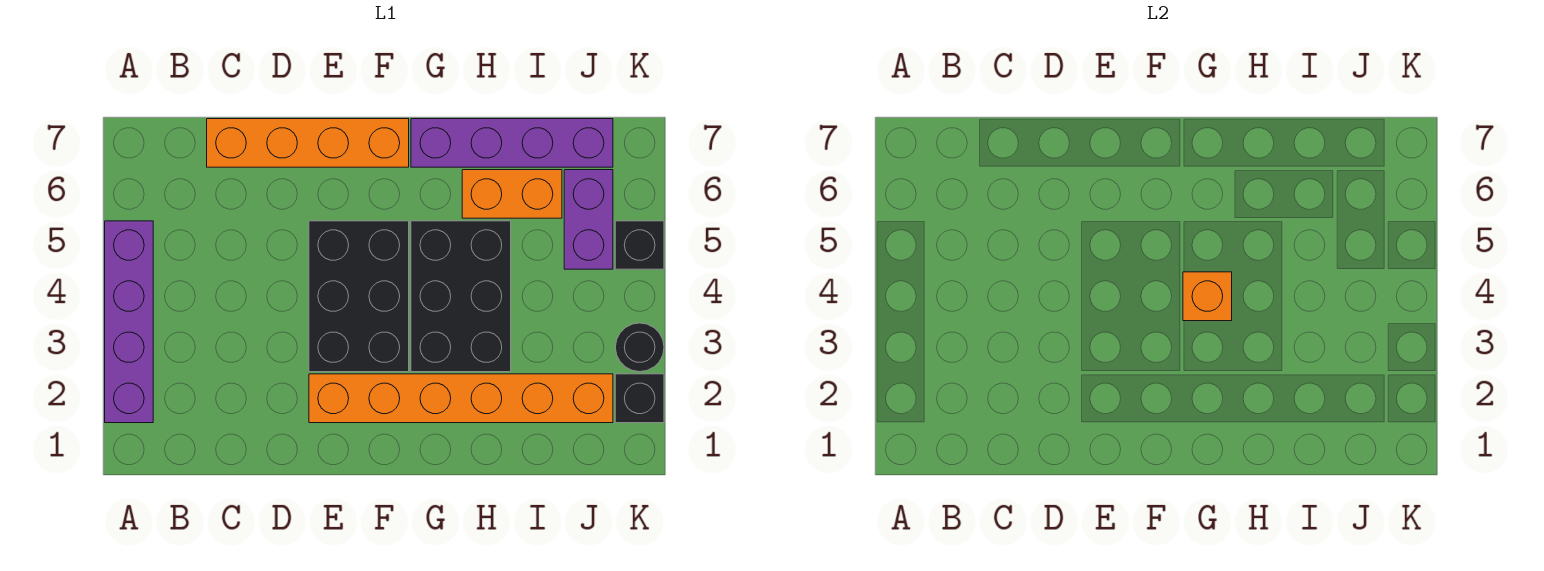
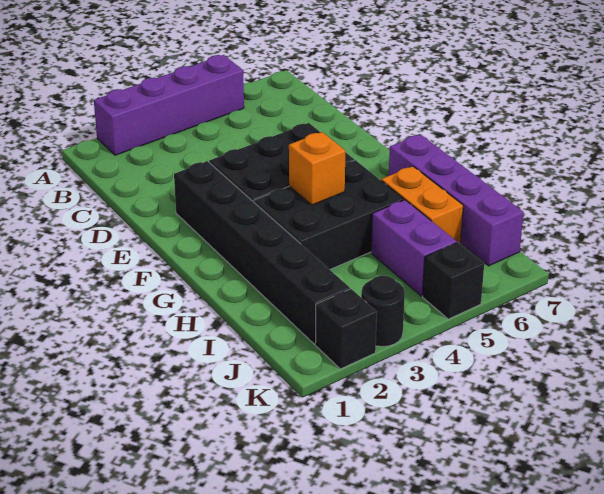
orange 1x4 brick [207,119,409,167] -> none
orange 1x6 brick [309,374,613,423] -> black 1x6 brick [174,161,350,344]
purple 1x2 brick [564,170,613,269] -> purple 1x2 brick turned to [371,200,457,296]

